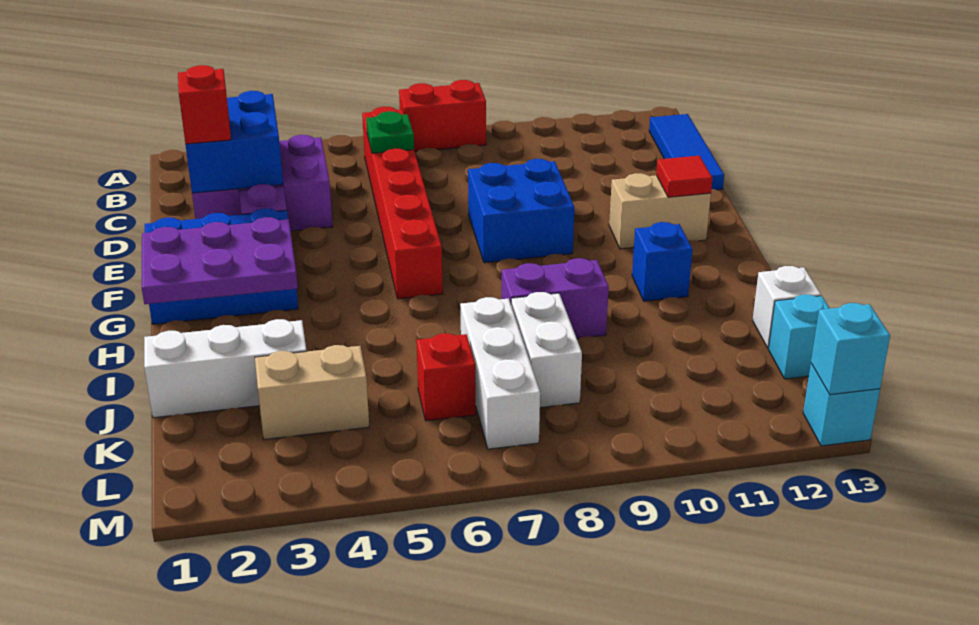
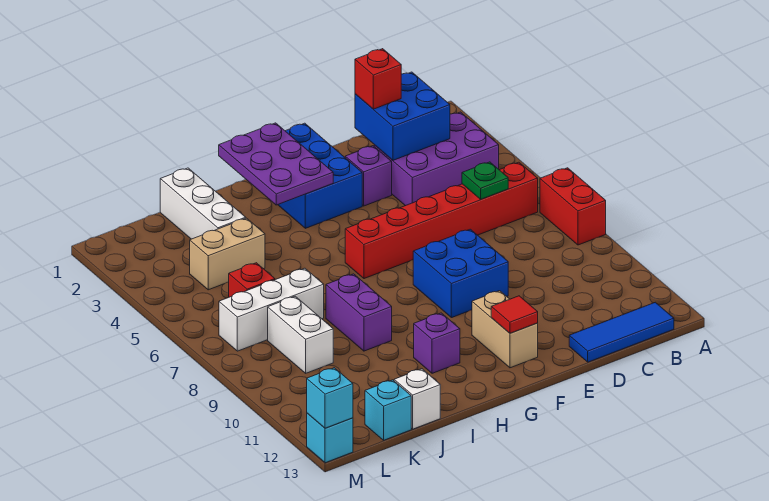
purple 2x3 brick [192,135,333,231] -> purple 2x3 brick turned to [374,112,499,206]
blue 1x1 brick [632,222,692,301] -> purple 1x1 brick [414,313,460,373]
white 1x2 brick [511,292,582,407] -> white 1x2 brick turned to [268,296,333,373]
tan 1x2 brick [255,345,369,440] -> tan 1x2 brick turned to [190,218,265,290]

